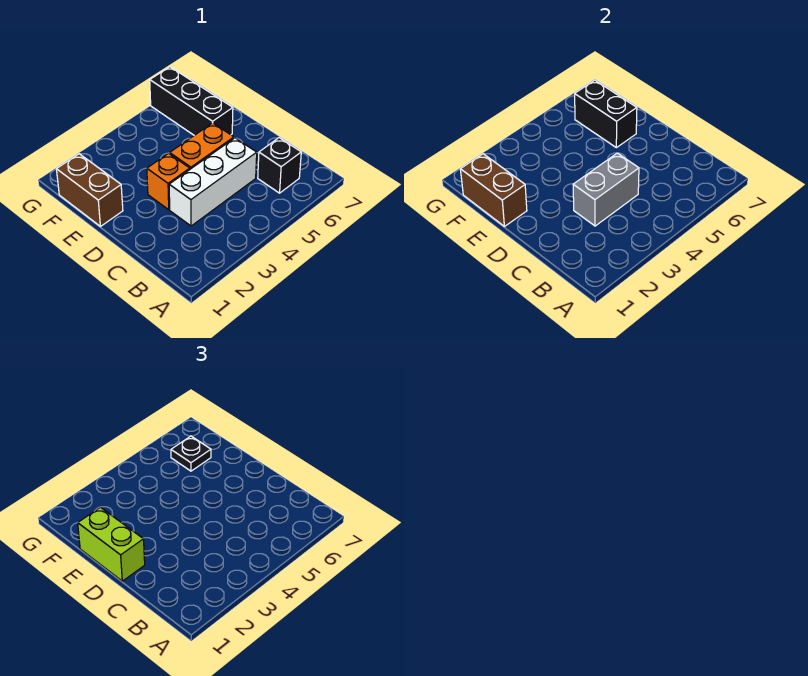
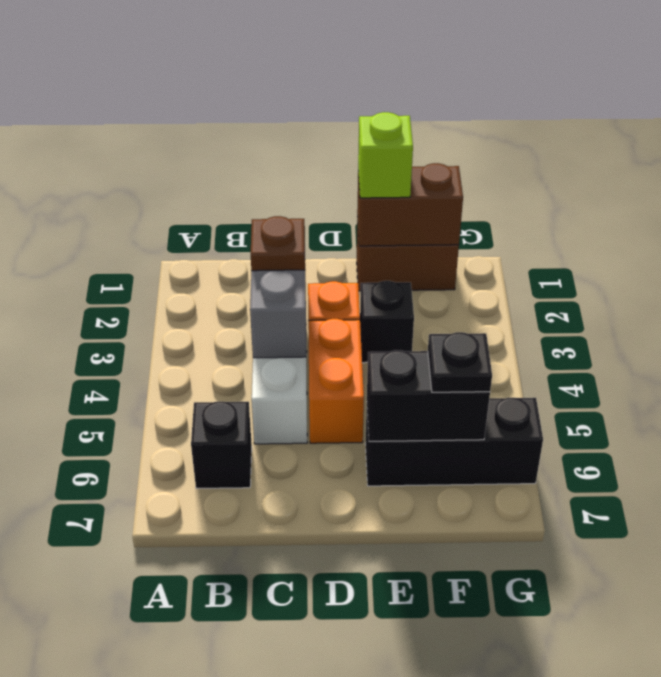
none -> brown 1x1 plate [251,216,305,271]
lime 1x2 brick [78,507,145,581] -> lime 1x1 brick [358,112,413,198]
none -> black 1x1 brick [360,281,414,363]

